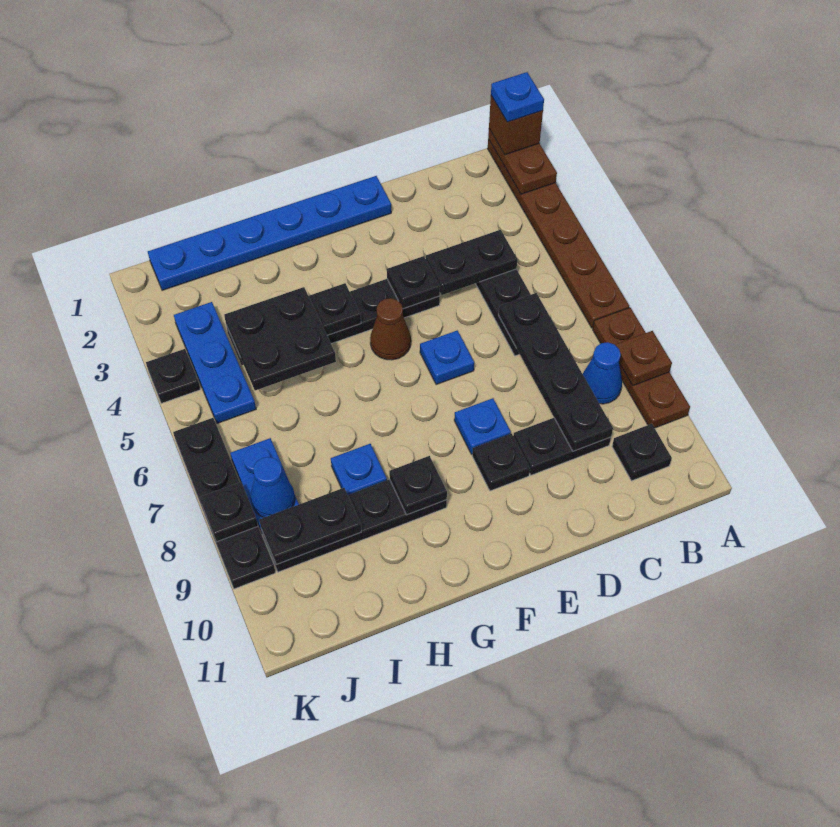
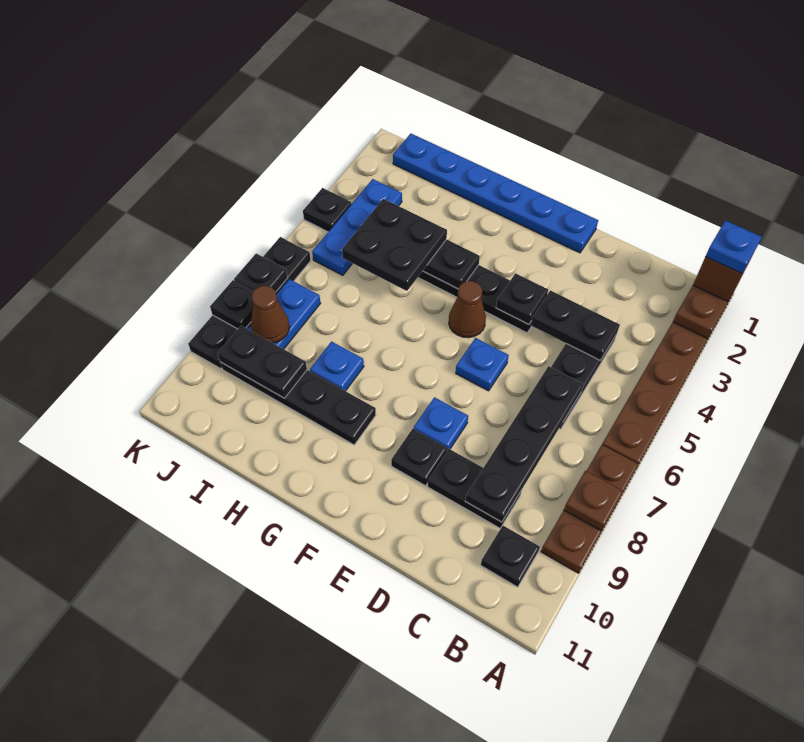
blue 1x1 cone [583,342,622,404] -> none
black 1x1 plate [389,456,447,515] -> black 1x1 plate moved to [234,253,288,291]
blue 1x1 cone [251,457,295,518] -> brown 1x1 cone [251,286,290,343]

